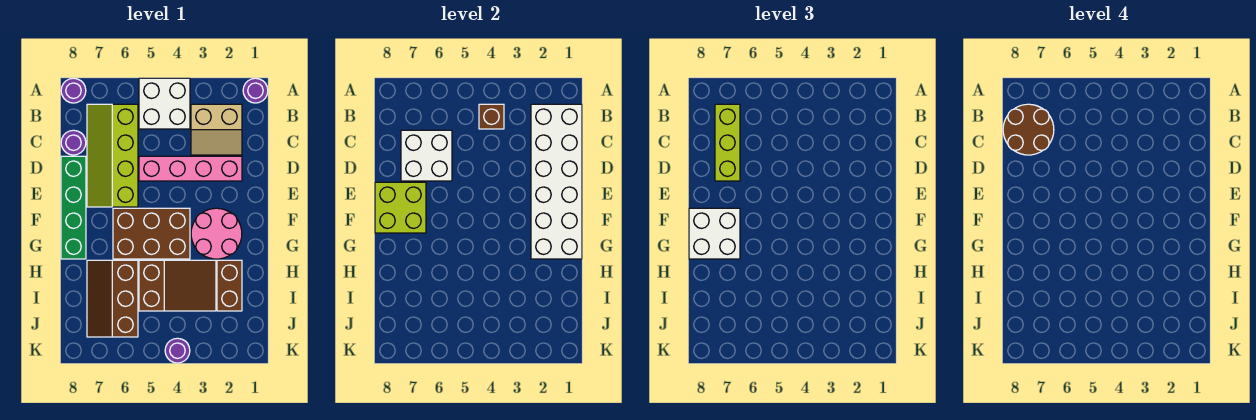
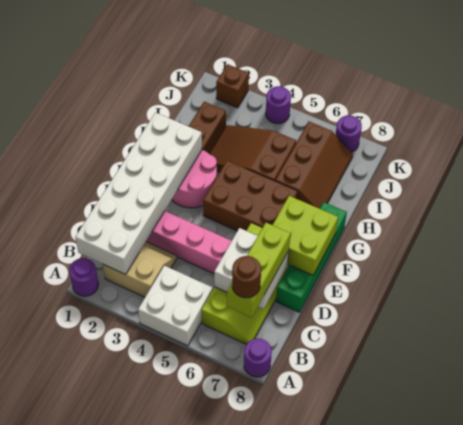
brown 1x1 brick [479,104,504,129] -> brown 1x1 brick moved to [216,64,249,108]
brown 2x2 round brick [1003,104,1054,155] -> brown 1x1 round brick [232,256,261,298]
purple 1x1 round brick [61,130,86,155] -> purple 1x1 round brick moved to [336,115,362,152]
white 2x2 brick [689,208,740,259] -> none

